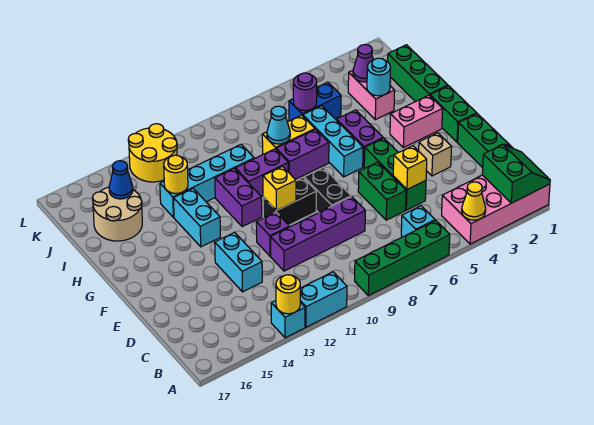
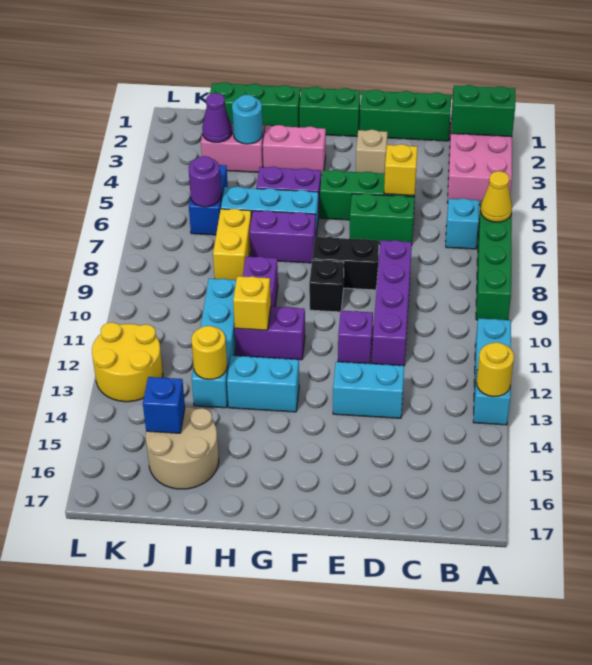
yellow 1x1 cone [462,182,486,220] -> yellow 1x1 cone moved to [481,171,512,222]
black 1x2 brick [263,178,316,225] -> black 1x1 brick [309,260,344,312]
yellow 1x1 brick [263,166,296,211] -> yellow 1x1 brick moved to [233,276,271,330]
pink 1x2 brick [390,95,443,148] -> pink 1x2 brick turned to [263,125,326,176]
purple 1x2 brick [276,129,329,179] -> purple 1x2 brick turned to [250,210,316,263]
cyan 1x1 cone [267,106,290,144] -> none
blue 1x1 cone [109,161,133,199] -> blue 1x1 brick [143,377,185,433]

